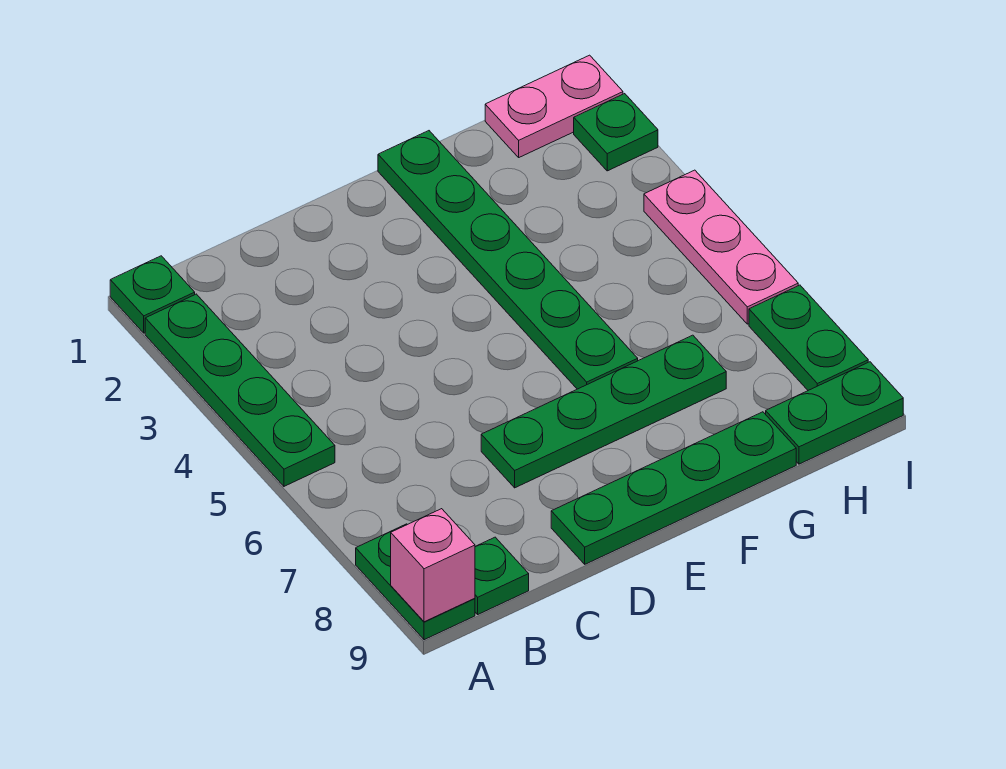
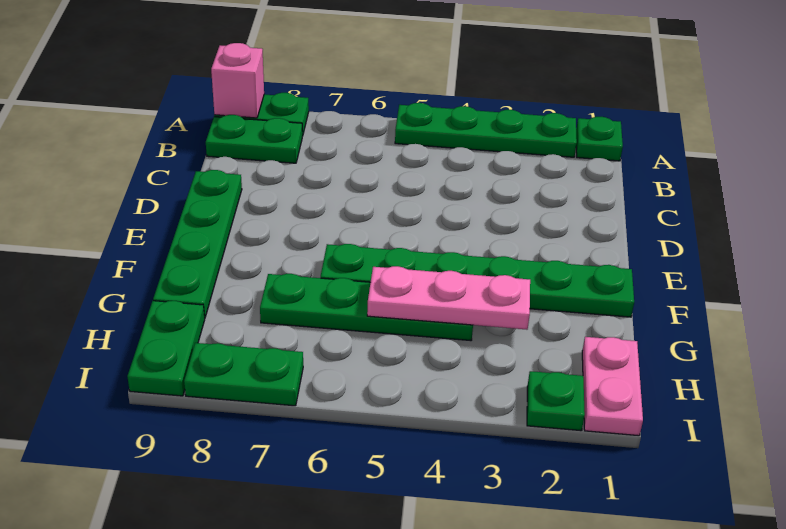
green 1x1 plate [475,537,529,614] -> green 1x2 plate [206,115,302,163]
green 1x4 plate [481,335,726,488] -> green 1x4 plate turned to [260,274,473,341]
pink 1x3 plate [644,170,798,324] -> pink 1x3 plate moved to [367,266,530,330]

